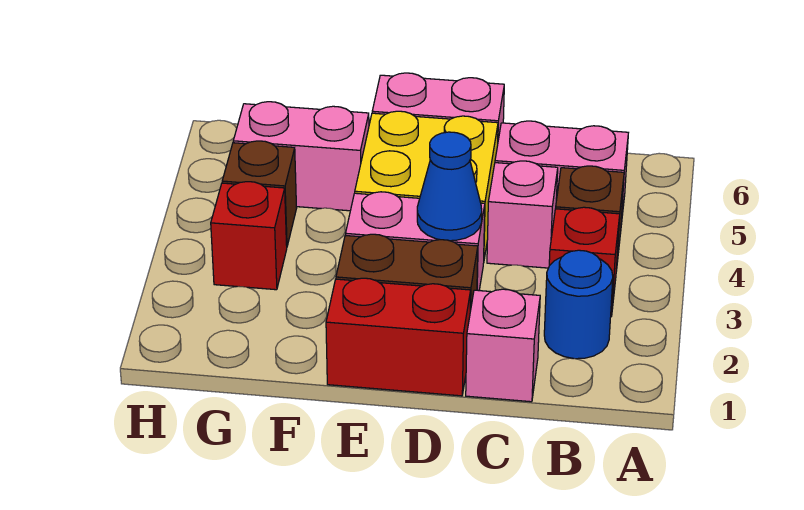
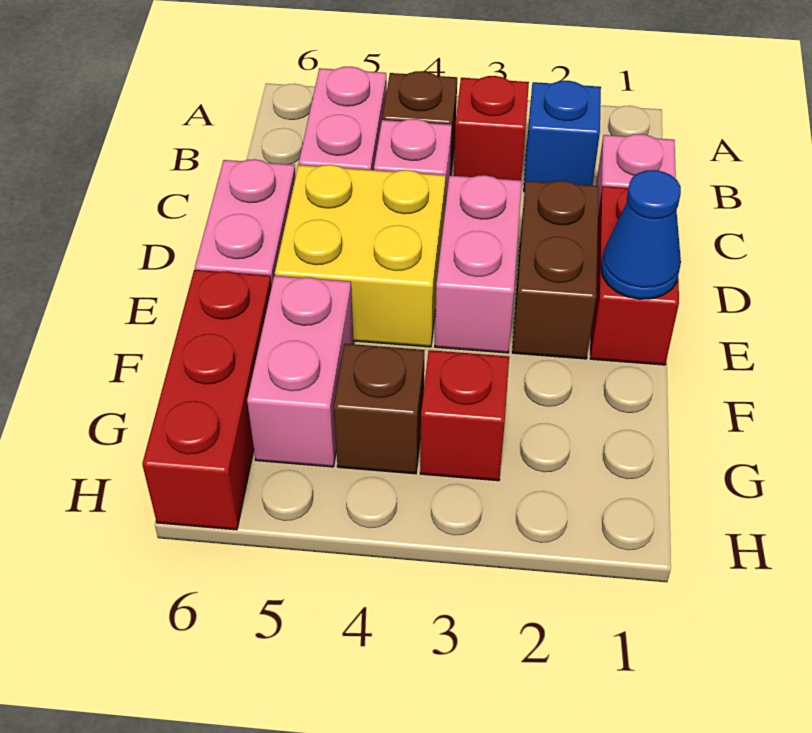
blue 1x1 round brick [544,250,613,359] -> blue 1x1 brick [524,81,601,192]
blue 1x1 cone [417,132,482,241] -> blue 1x1 cone moved to [601,170,681,299]
none -> red 1x3 brick [142,270,272,530]

